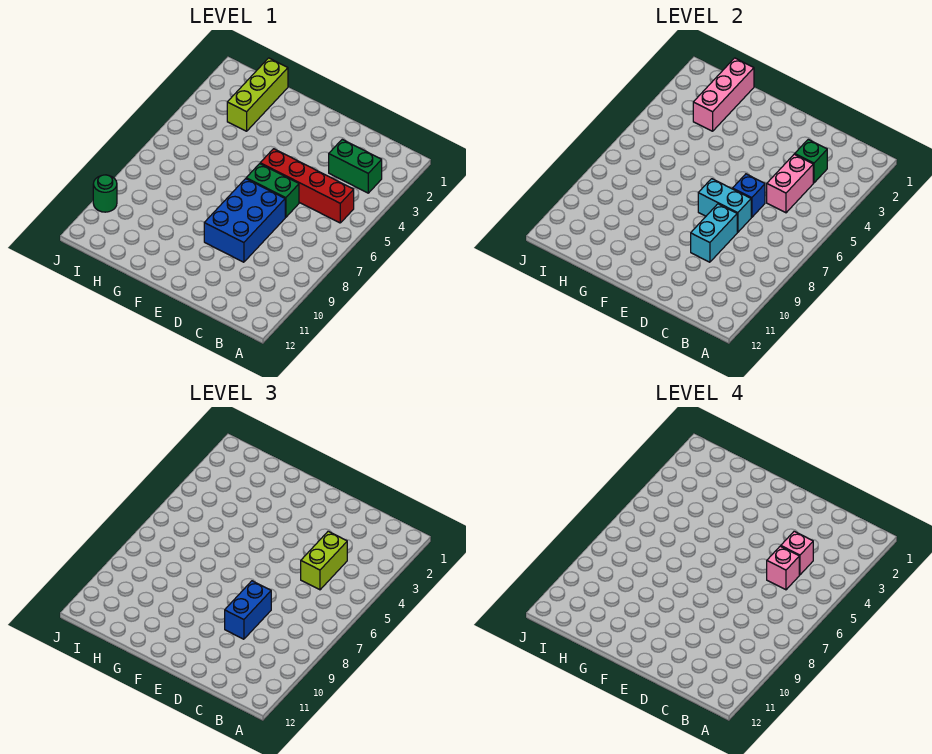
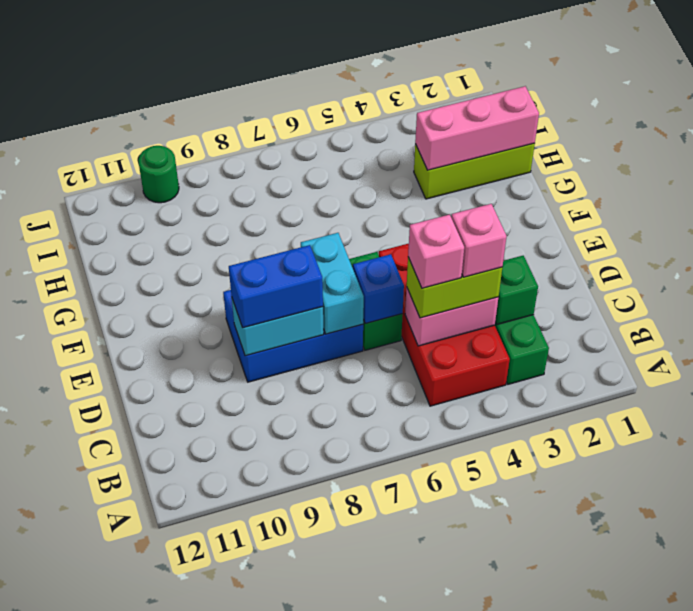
red 1x4 brick [260,149,354,223] -> red 2x4 brick [379,244,510,406]

